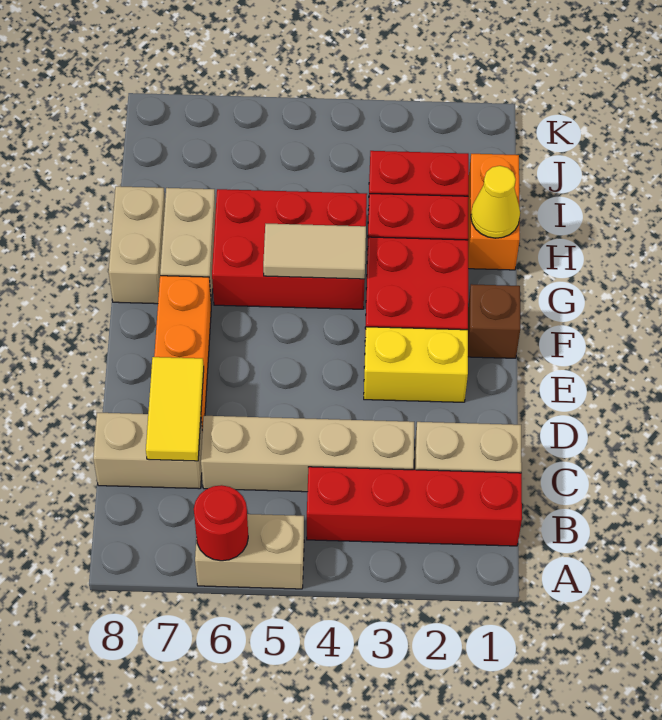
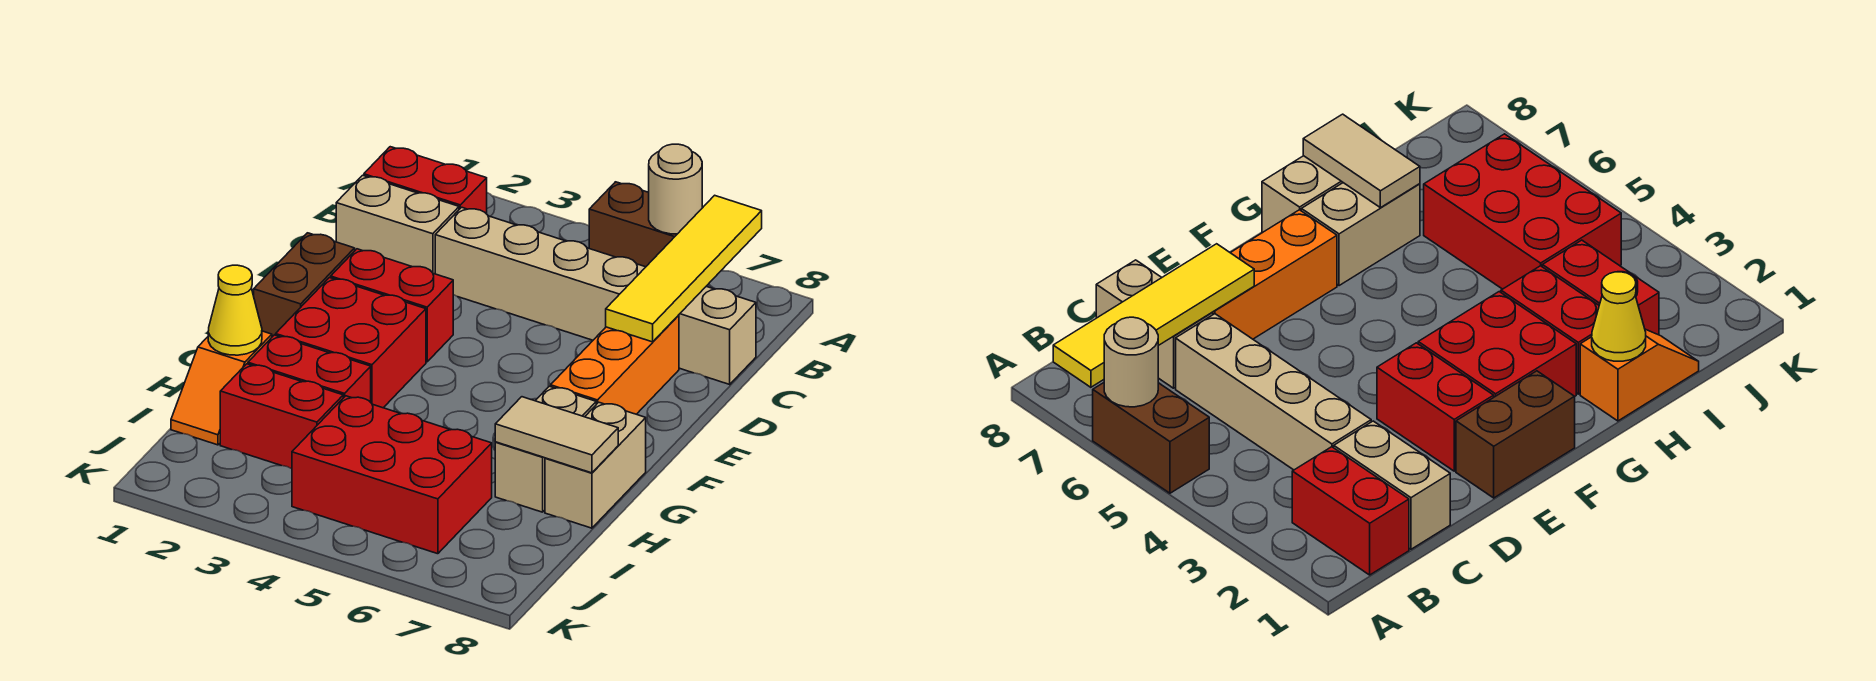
tan 1x2 brick [195,514,304,589] -> brown 1x2 brick [589,182,677,267]
red 1x1 round brick [194,485,248,561] -> tan 1x1 round brick [649,144,702,234]
red 1x4 brick [307,467,522,546] -> red 1x2 brick [364,147,487,214]
yellow 1x2 tile [146,357,204,461] -> yellow 1x4 tile [606,195,762,342]
yellow 1x2 brick [364,327,468,402] -> red 1x2 brick [331,249,453,362]
brown 1x1 brick [468,284,520,358] -> brown 1x2 brick [254,233,355,337]
red 2x3 brick [212,189,367,309] -> red 2x3 brick moved to [292,396,492,554]
tan 1x2 tile [263,224,366,279] -> tan 1x2 tile moved to [495,397,618,473]
orange 1x2 brick [468,154,520,270] -> orange 1x2 slope [171,331,272,445]

